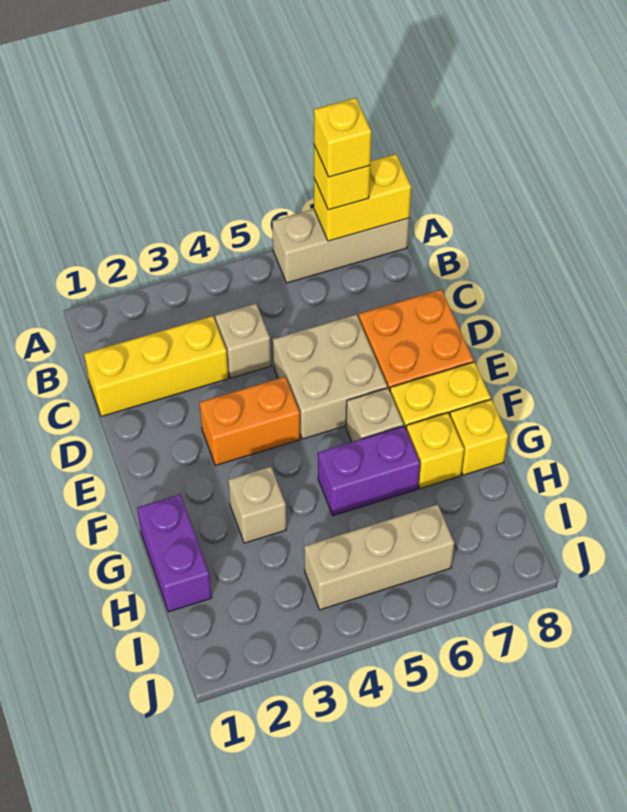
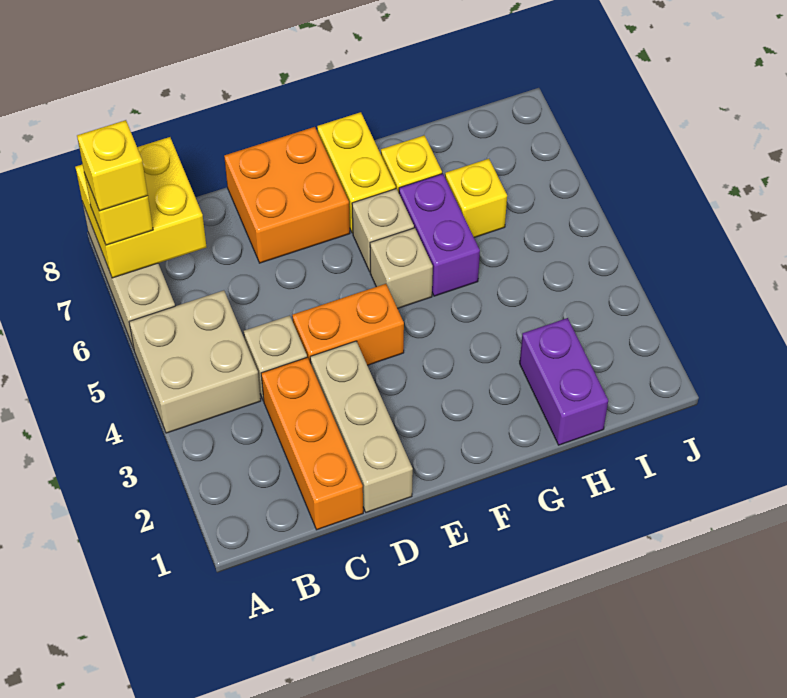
yellow 1x2 brick [314,154,411,241] -> yellow 2x2 brick [75,137,206,278]
yellow 1x3 brick [84,316,228,417] -> orange 1x3 brick [261,357,363,530]
tan 2x2 brick [273,314,387,439] -> tan 2x2 brick moved to [129,290,261,433]
orange 1x2 brick [200,377,300,465] -> orange 1x2 brick turned to [292,284,404,365]
purple 1x2 brick [137,494,212,612] -> purple 1x2 brick turned to [520,318,608,445]
tan 1x1 brick [228,467,286,543] -> tan 1x1 brick moved to [370,228,433,308]
yellow 1x1 brick [450,399,508,475] -> yellow 1x1 brick moved to [445,159,507,237]
tan 1x3 brick [304,504,454,610] -> tan 1x3 brick moved to [310,341,413,512]

